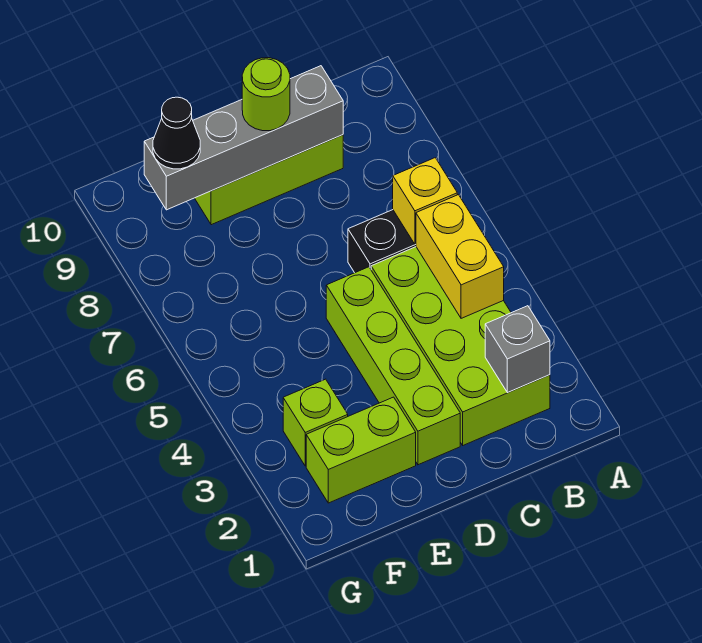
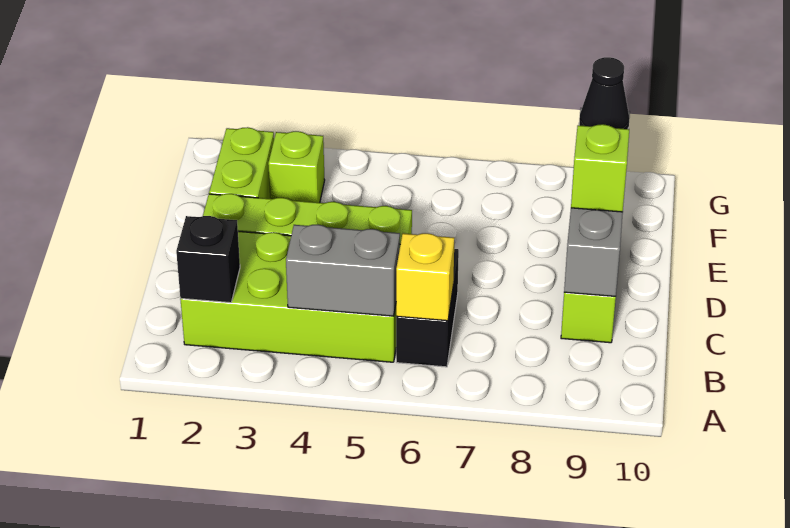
grey 1x1 brick [485,306,550,393] -> black 1x1 brick [176,216,240,303]
yellow 1x2 brick [416,195,504,318] -> grey 1x2 brick [286,225,400,316]
lime 1x1 round brick [242,58,290,131] -> lime 1x1 brick [571,124,629,212]

